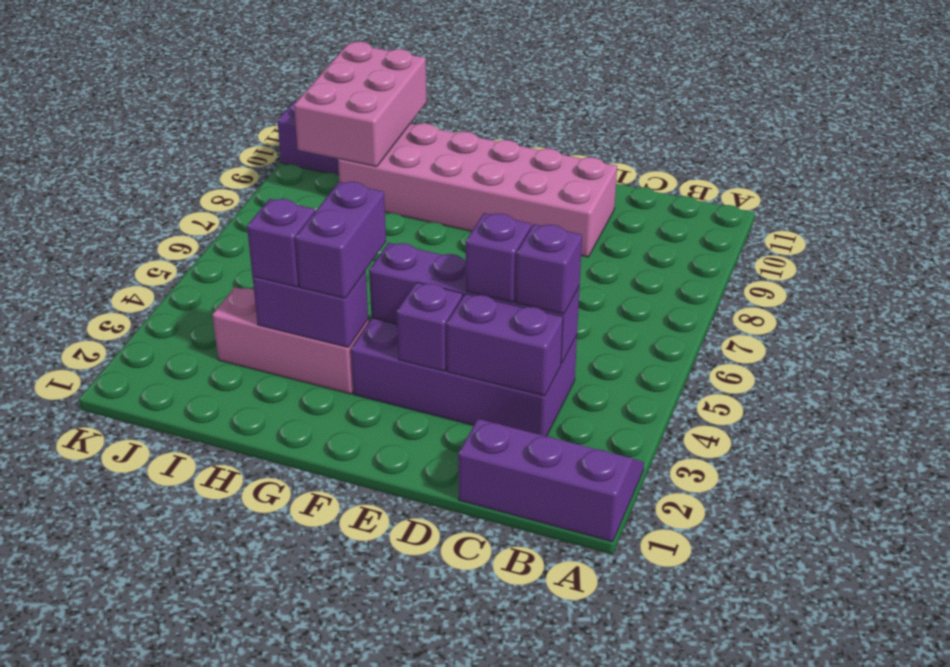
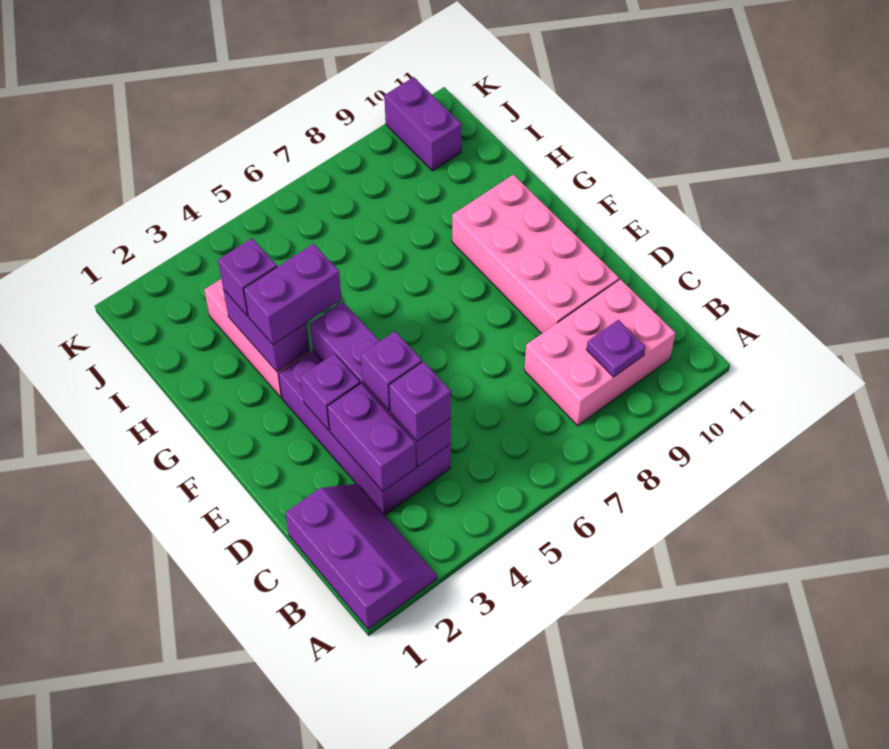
none -> purple 1x1 plate [587,320,645,377]
pink 2x6 brick [338,123,617,257] -> pink 2x4 brick [452,175,619,334]
pink 2x3 brick [294,42,427,167] -> pink 2x3 brick moved to [524,279,675,426]

